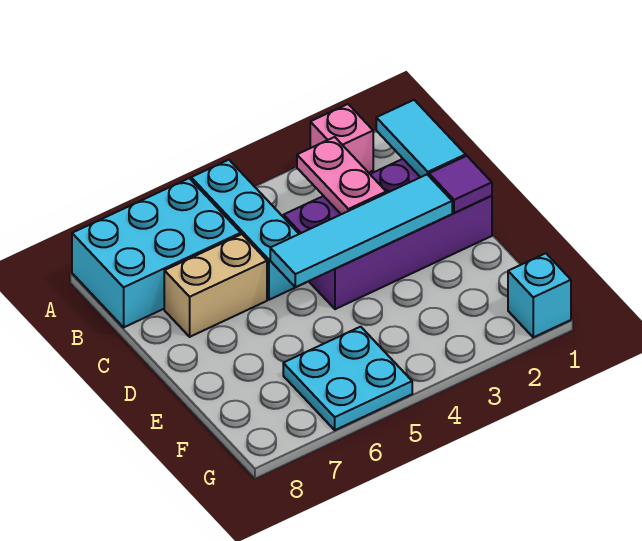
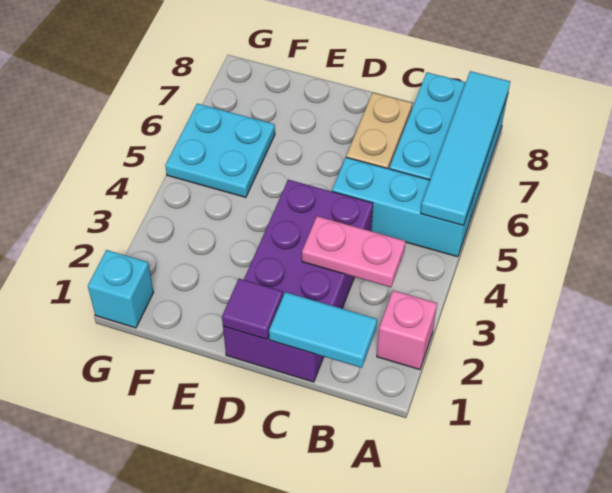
cyan 1x4 tile [270,175,452,287] -> cyan 1x4 tile moved to [421,71,510,225]

